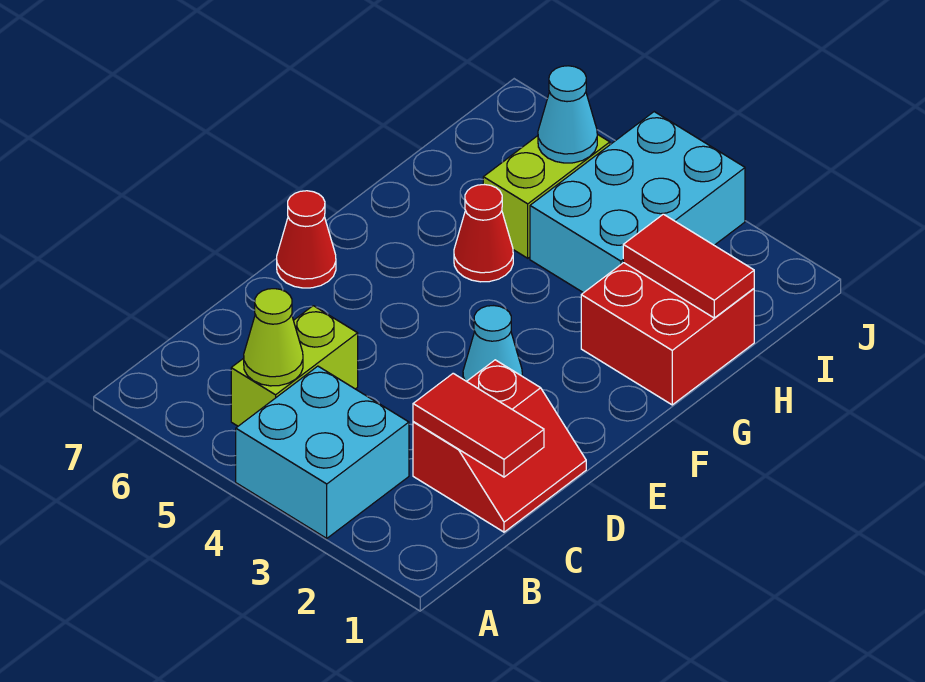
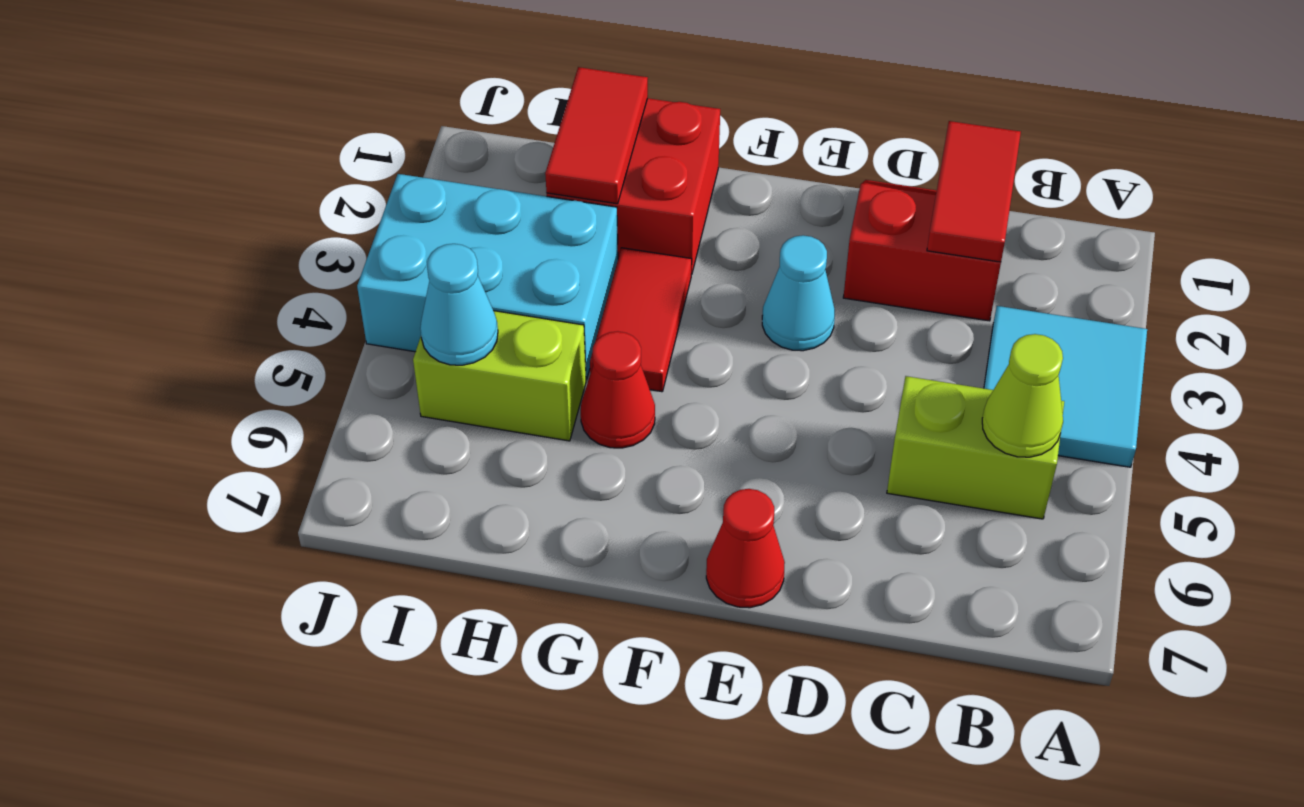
cyan 2x2 brick [236,366,409,538] -> cyan 2x2 tile [984,306,1147,467]
none -> red 1x2 tile [590,248,692,392]

